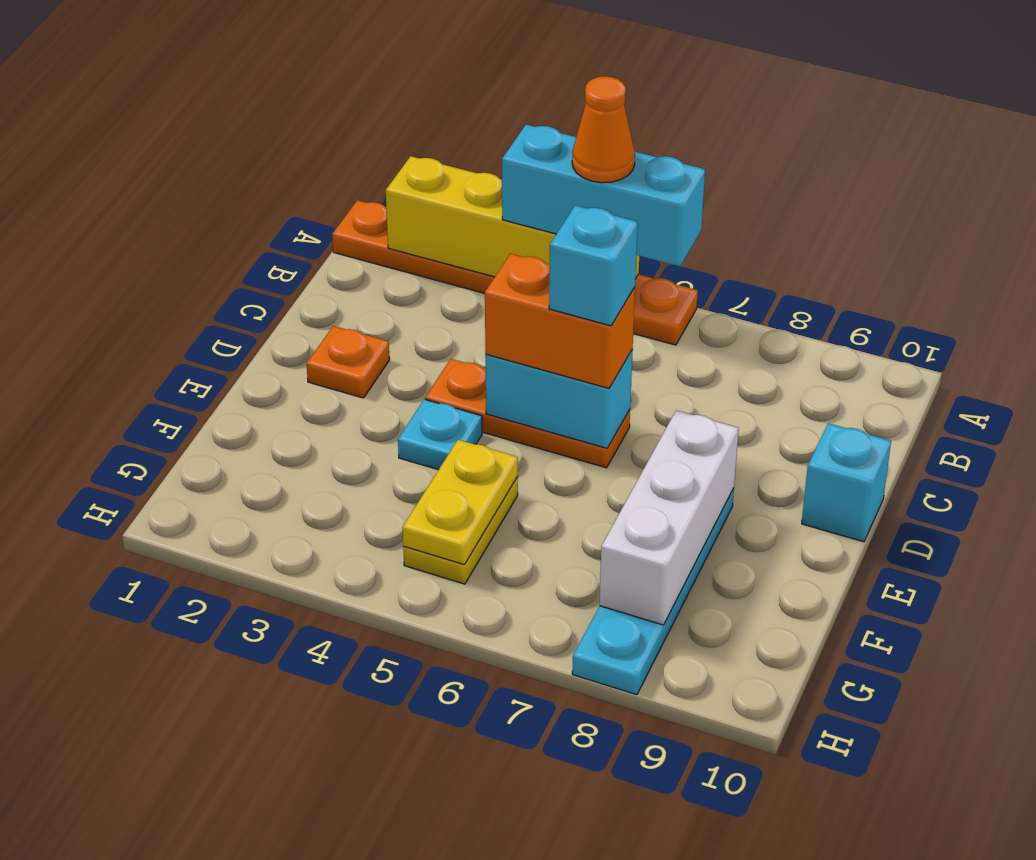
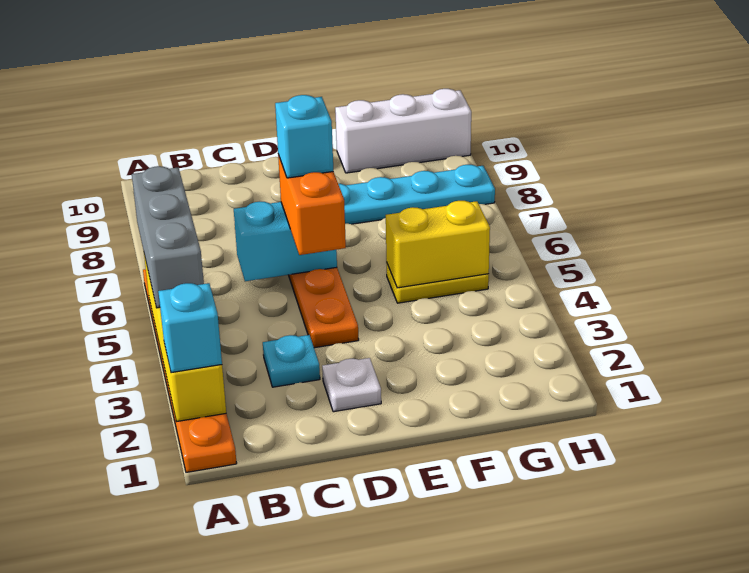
cyan 1x3 brick [502,125,705,266] -> grey 1x3 brick [132,166,204,308]
orange 1x1 cone [572,76,635,183] -> none
orange 1x1 plate [306,326,390,398] -> white 1x1 plate [322,358,381,412]
cyan 1x2 brick [485,350,633,448] -> cyan 1x2 brick turned to [234,202,337,281]
cyan 1x1 brick [802,423,891,542] -> cyan 1x1 brick moved to [158,283,222,373]
cyan 1x1 plate [398,399,482,470] -> cyan 1x1 plate moved to [263,335,320,387]
white 1x3 brick [599,410,739,625] -> white 1x3 brick moved to [335,89,471,173]
yellow 1x2 plate [402,440,518,565] -> yellow 1x2 brick [386,201,490,288]

